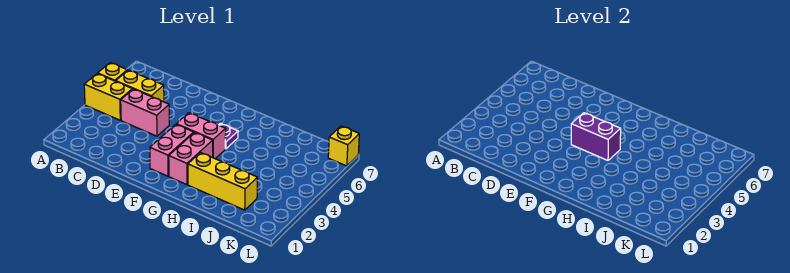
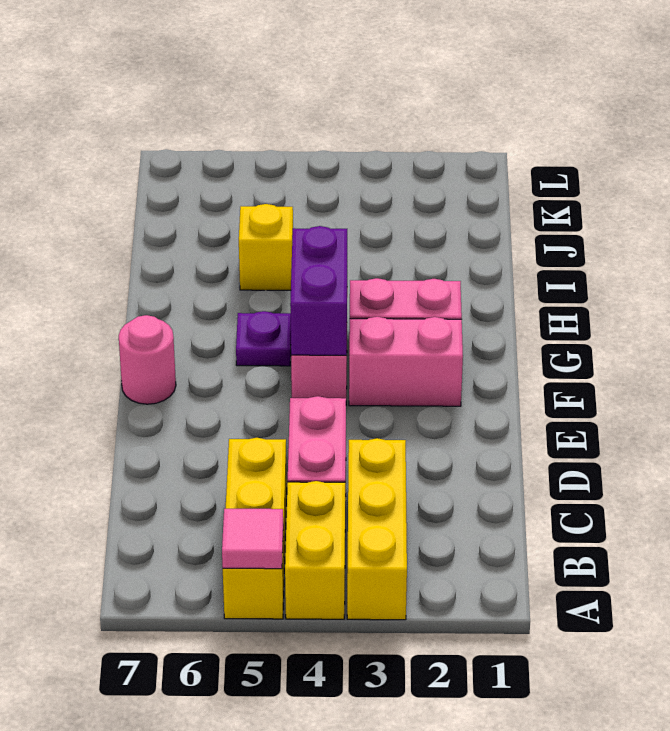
none -> pink 1x1 tile [222,509,283,569]
none -> pink 1x1 round brick [119,315,176,404]
yellow 1x3 brick [188,153,258,210] -> yellow 1x3 brick moved to [347,438,407,620]
yellow 1x1 brick [328,126,359,166] -> yellow 1x1 brick moved to [239,204,293,290]

